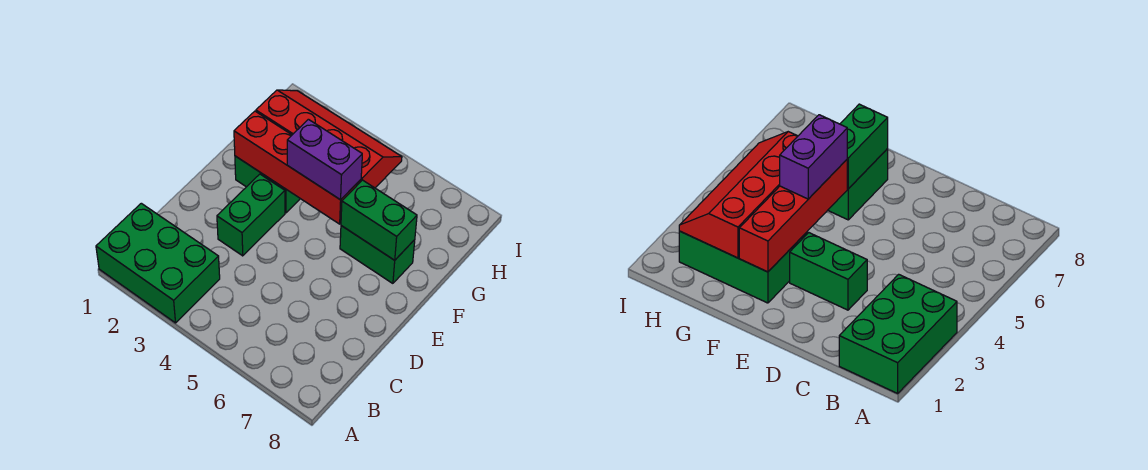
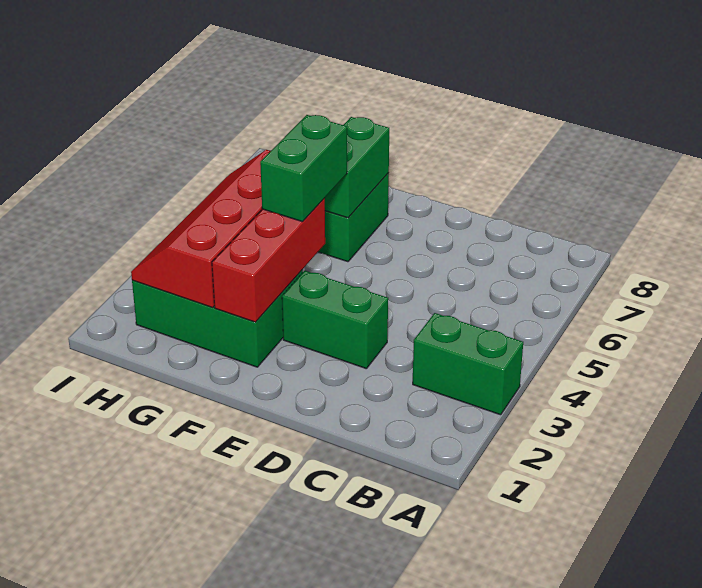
green 2x3 brick [96,203,220,323] -> green 1x2 brick [413,313,523,415]
red 1x4 brick [234,111,361,224] -> red 1x3 brick [212,198,325,322]
purple 1x2 brick [287,119,362,200] -> green 1x2 brick [260,115,347,222]

